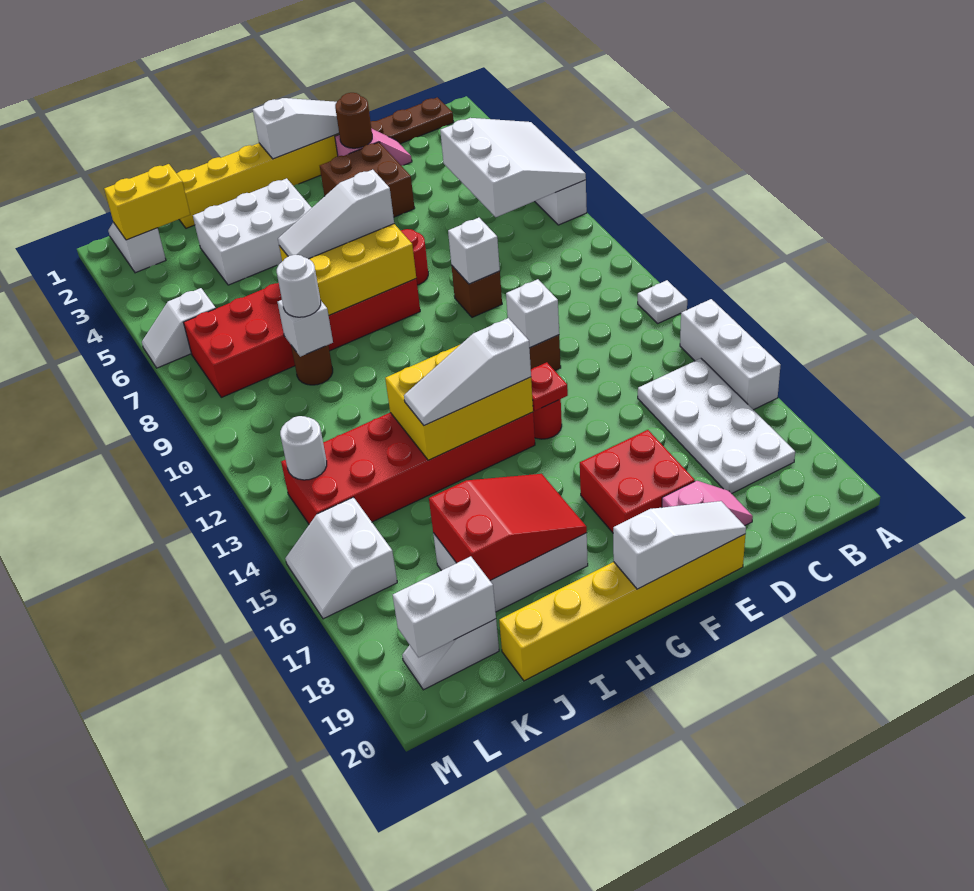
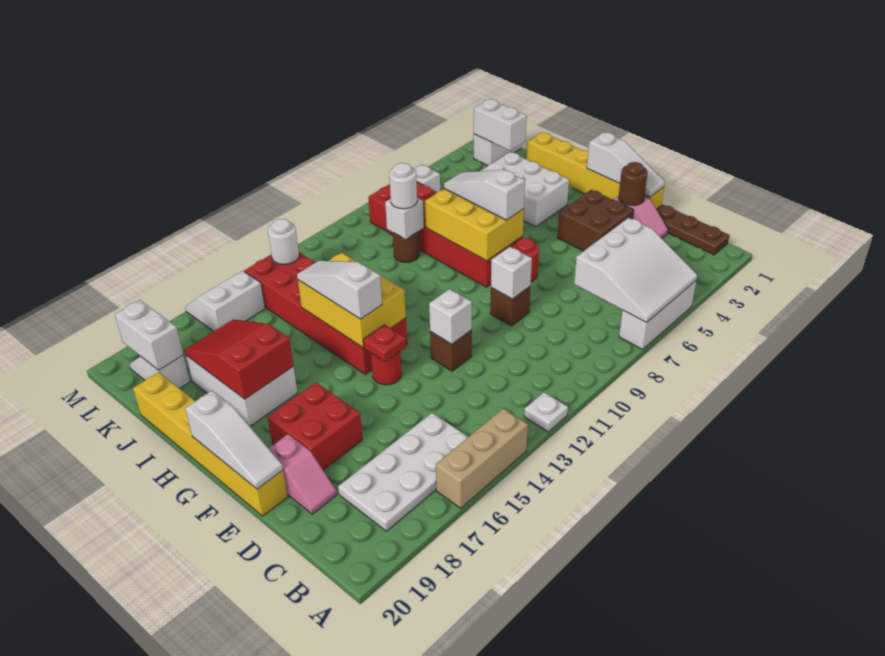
white 1x3 brick [680,299,781,410] -> tan 1x3 brick [436,409,528,508]
red 2x3 slope [429,474,587,581] -> red 2x3 slope turned to [185,319,293,399]
yellow 1x2 brick [104,164,190,240] -> white 1x2 brick [474,99,527,150]

